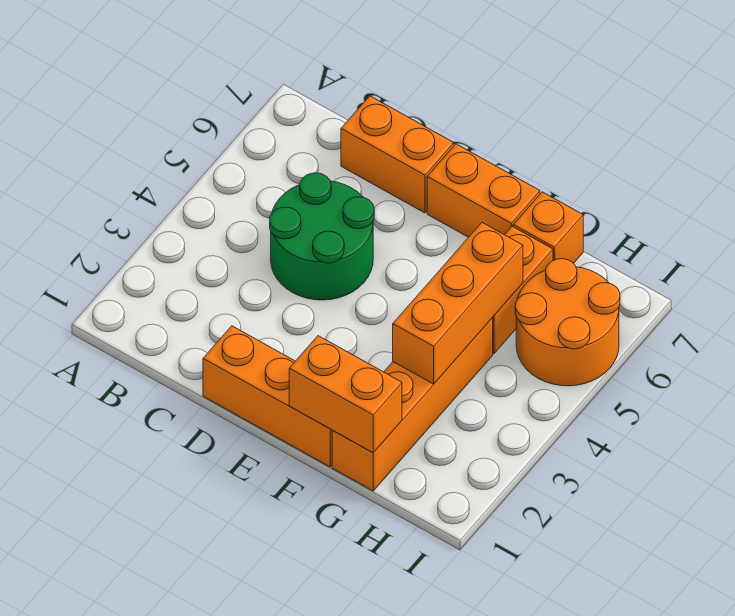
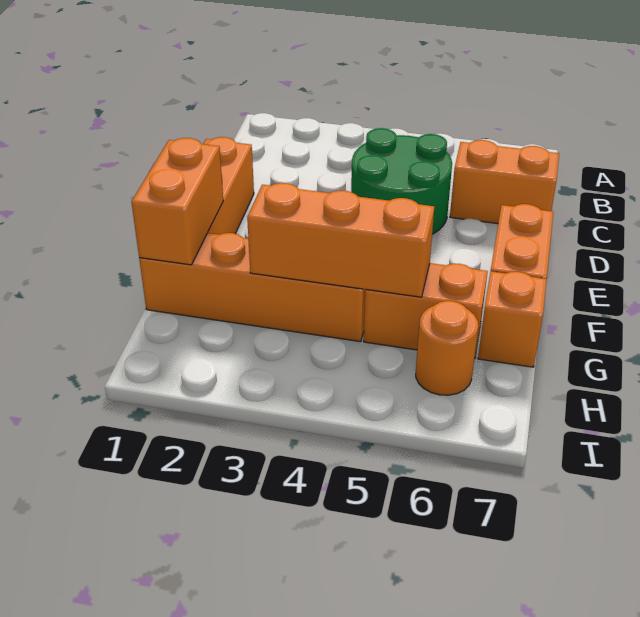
orange 1x2 brick [341,96,454,213] -> orange 1x2 brick turned to [450,140,559,224]
orange 2x2 round brick [515,259,620,386] -> orange 1x1 round brick [416,301,478,395]

